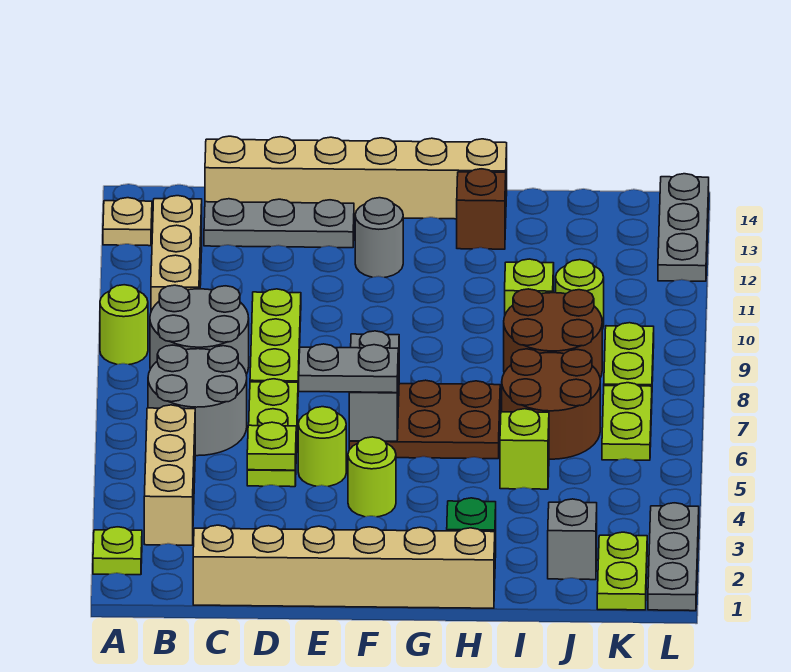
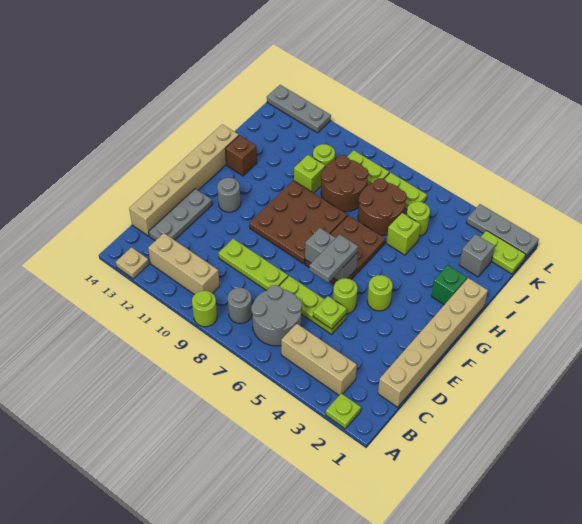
grey 2x2 round brick [150,285,249,374] -> grey 1x1 round brick [228,287,252,324]
none -> brown 3x3 plate [249,180,347,264]
none -> lime 1x1 round brick [407,201,430,236]

